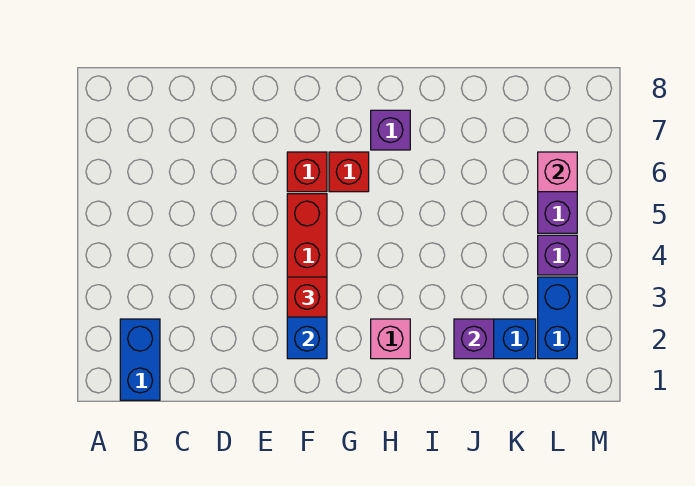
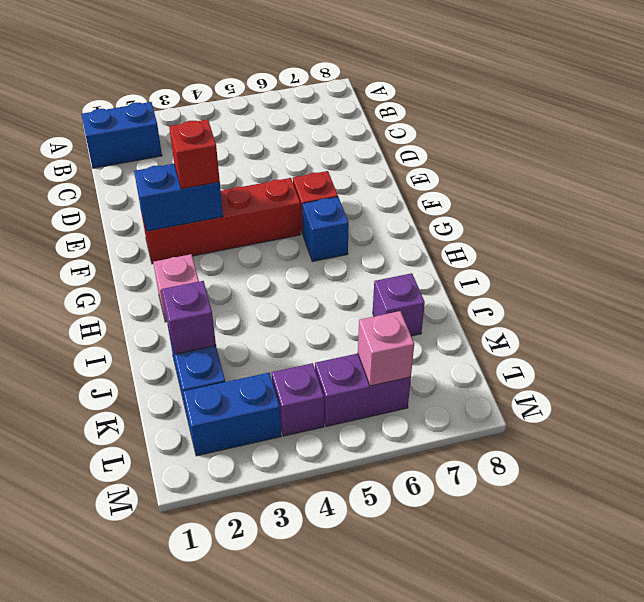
red 1x1 brick [329,152,369,192] -> blue 1x1 brick [302,197,349,262]
purple 1x1 brick [371,110,410,150] -> purple 1x1 brick moved to [373,273,425,336]

